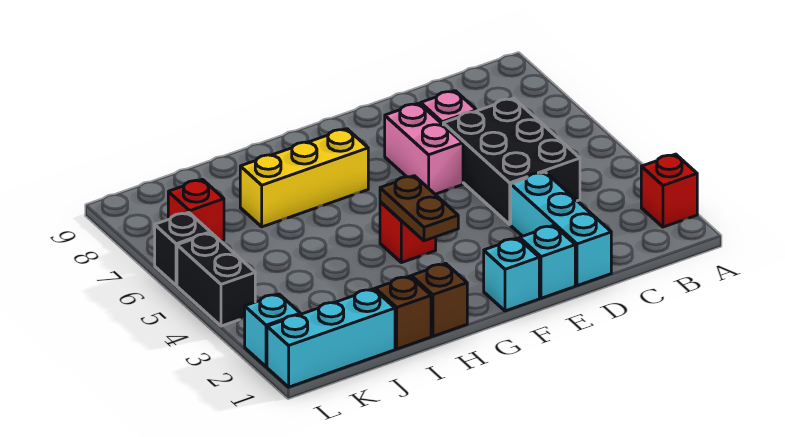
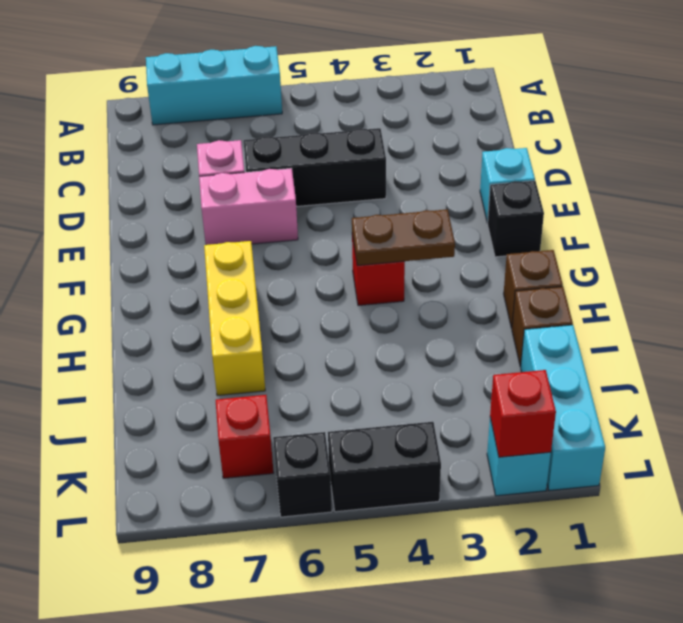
red 1x1 brick [641,154,697,227] -> red 1x1 brick moved to [490,370,556,457]
black 2x3 brick [443,98,580,224] -> black 1x3 brick [244,128,386,207]
cyan 1x3 brick [511,172,611,286] -> cyan 1x3 brick moved to [146,46,282,125]
cyan 1x1 brick [484,238,539,311] -> black 1x1 brick [488,181,544,257]

